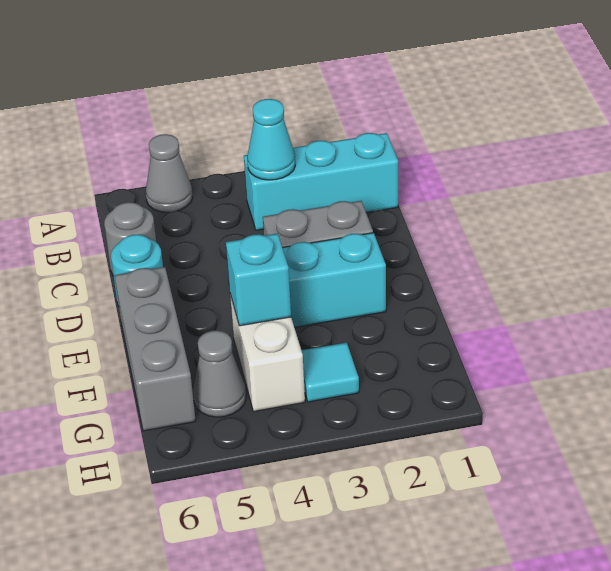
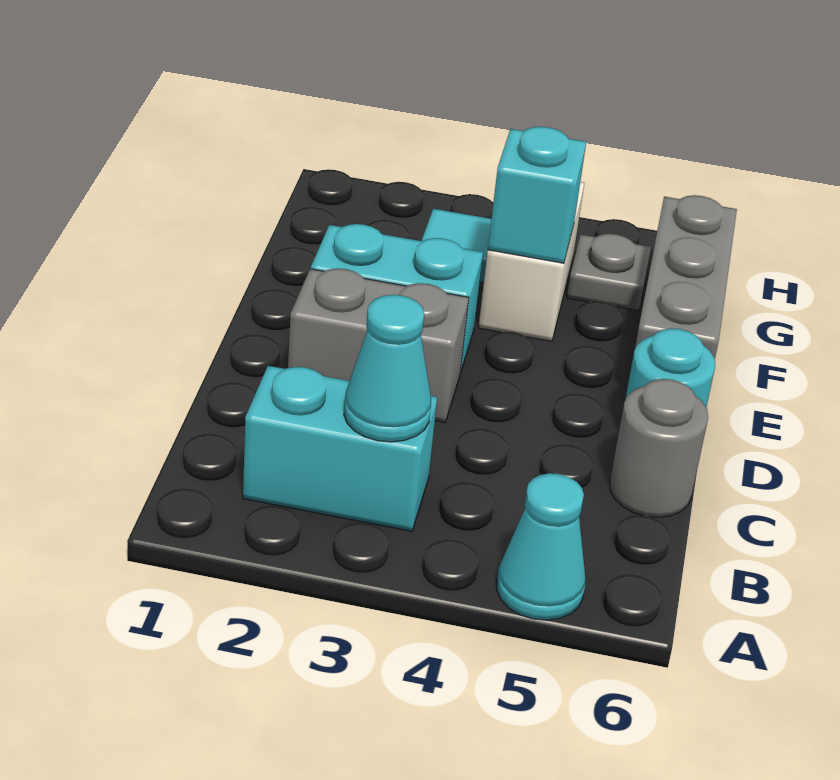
grey 1x1 cone [146,134,192,212] -> cyan 1x1 cone [497,473,585,620]
cyan 1x3 brick [244,133,398,230] -> cyan 1x2 brick [243,366,437,531]
grey 1x1 cone [193,331,246,417] -> grey 1x1 plate [567,234,651,311]

